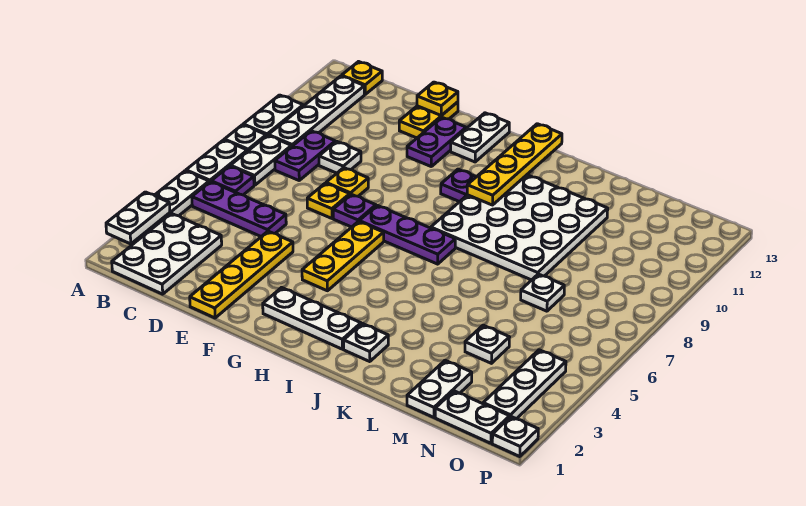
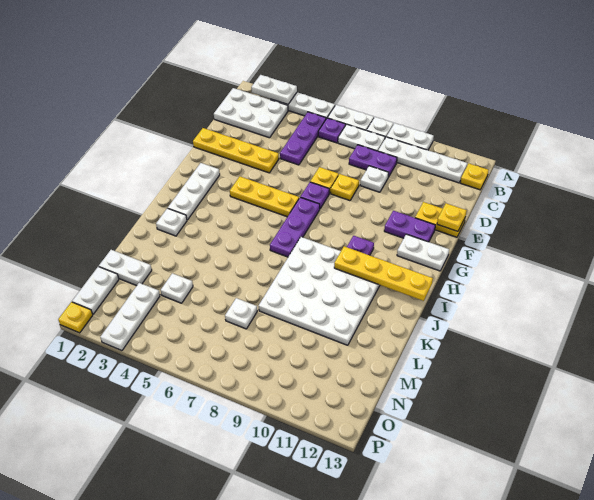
white 1x3 plate [483,350,566,419] -> white 1x3 plate turned to [100,283,160,351]
white 1x1 plate [492,417,538,457] -> yellow 1x1 plate [58,302,93,333]

